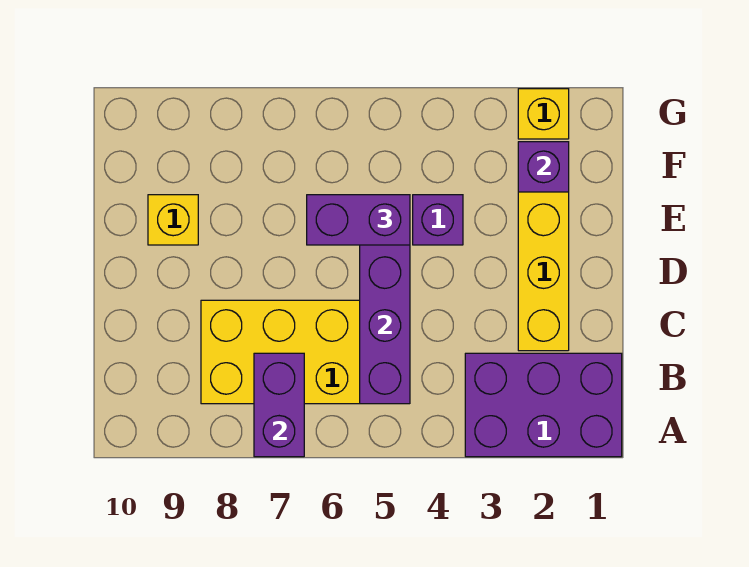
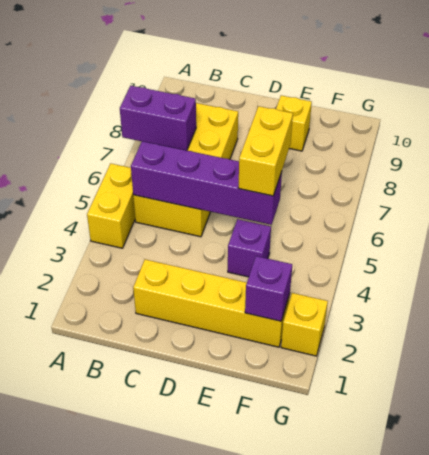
purple 2x3 brick [465,353,622,457] -> none
none -> yellow 1x2 brick [87,164,135,248]
purple 1x2 brick [307,195,410,245] -> yellow 1x2 brick [238,106,293,196]

